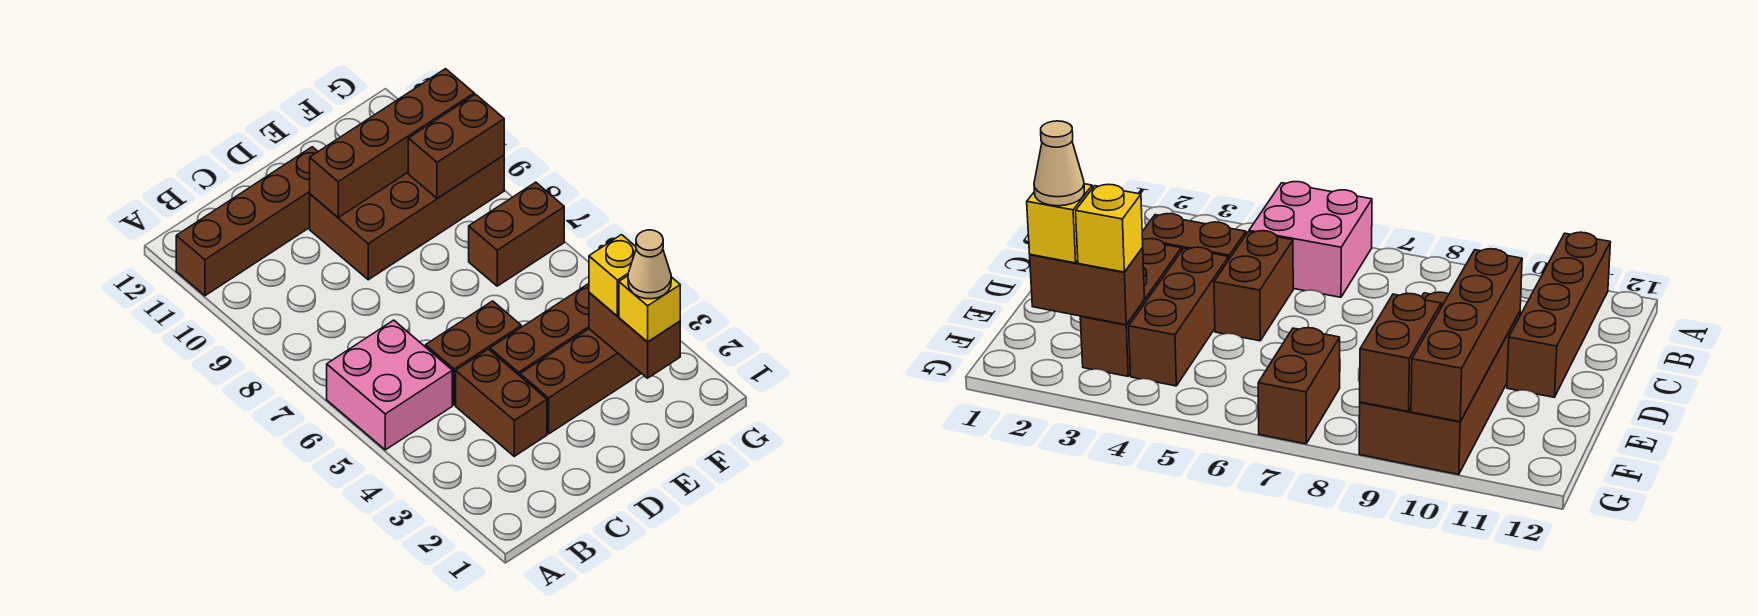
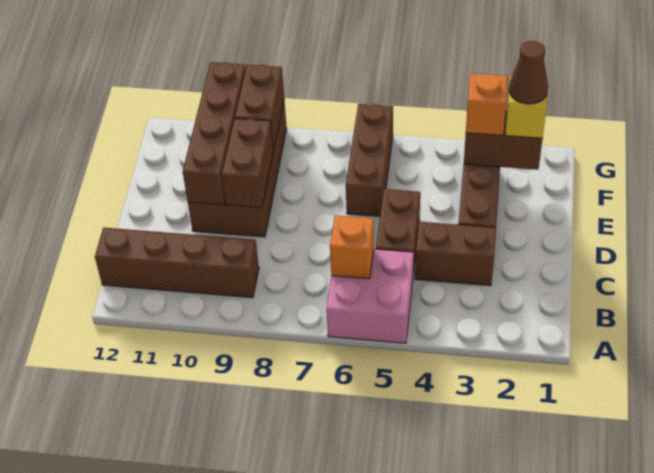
brown 1x4 brick [176,147,318,296] -> brown 1x4 brick turned to [95,228,259,298]
none -> orange 1x1 brick [330,215,374,279]
brown 1x3 brick [490,284,589,376] -> brown 1x3 brick moved to [346,104,393,216]
tan 1x1 cone [628,230,671,299] -> brown 1x1 cone [509,41,548,104]
yellow 1x1 brick [589,235,636,316] -> orange 1x1 brick [466,74,508,136]
brown 1x2 brick [469,182,564,286] -> brown 1x2 brick moved to [222,118,273,208]

